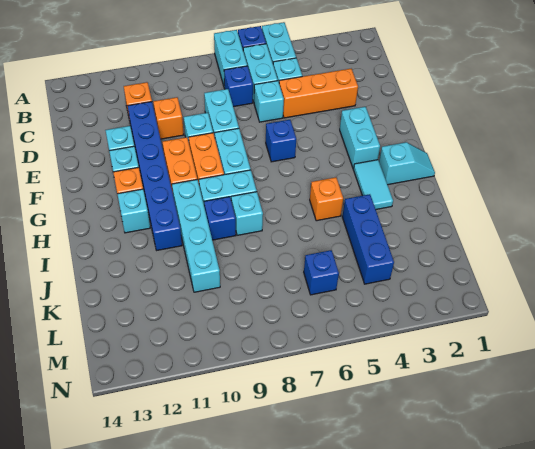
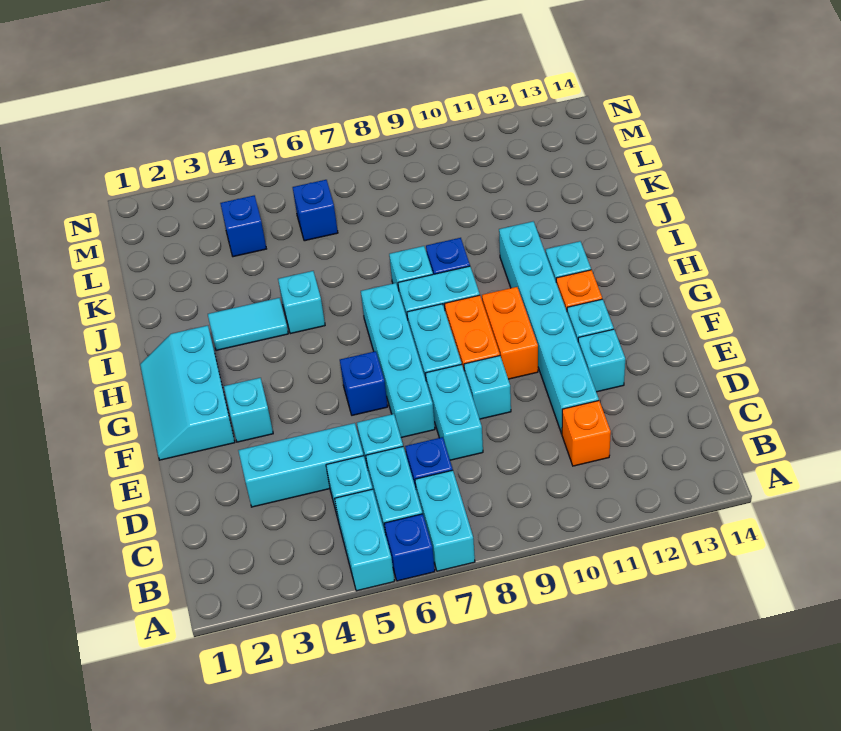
orange 1x3 brick [279,69,358,118] -> cyan 1x3 brick [238,423,364,507]
orange 1x1 brick [153,97,184,139] -> none
blue 1x6 brick [128,102,182,250] -> cyan 1x6 brick [499,221,599,434]
cyan 1x2 brick [340,107,380,169] -> cyan 1x1 brick [224,378,273,442]
cyan 1x2 slope [379,142,435,185] -> cyan 2x3 slope [140,326,235,460]
cyan 1x2 tile [353,160,393,209] -> cyan 1x2 tile turned to [208,298,288,350]
cyan 1x4 brick [172,179,220,292] -> cyan 1x4 brick moved to [361,283,435,438]
orange 1x1 brick [310,177,343,221] -> cyan 1x1 brick [278,271,325,334]
blue 1x3 brick [342,194,394,284] -> blue 1x1 brick [220,195,266,257]

